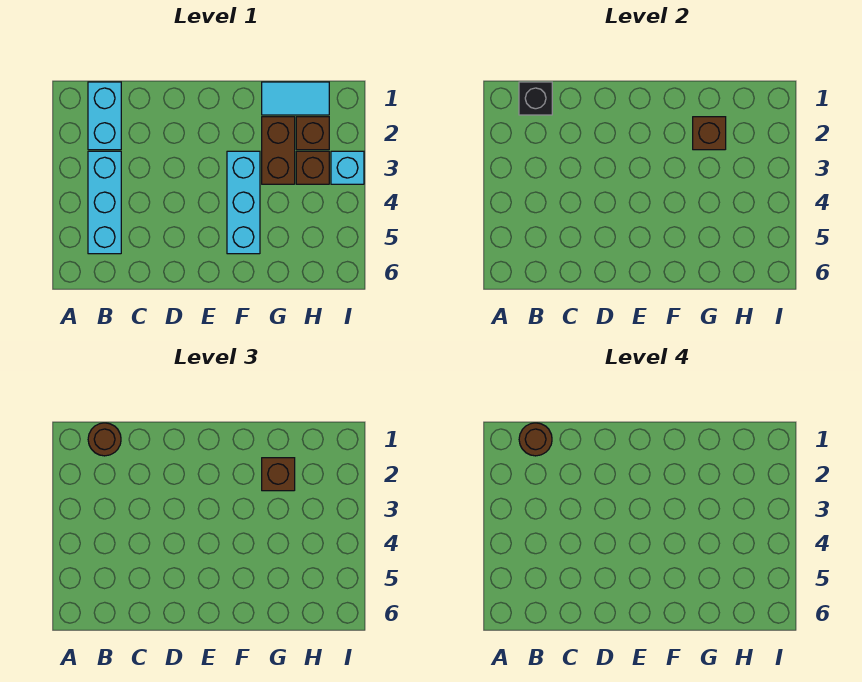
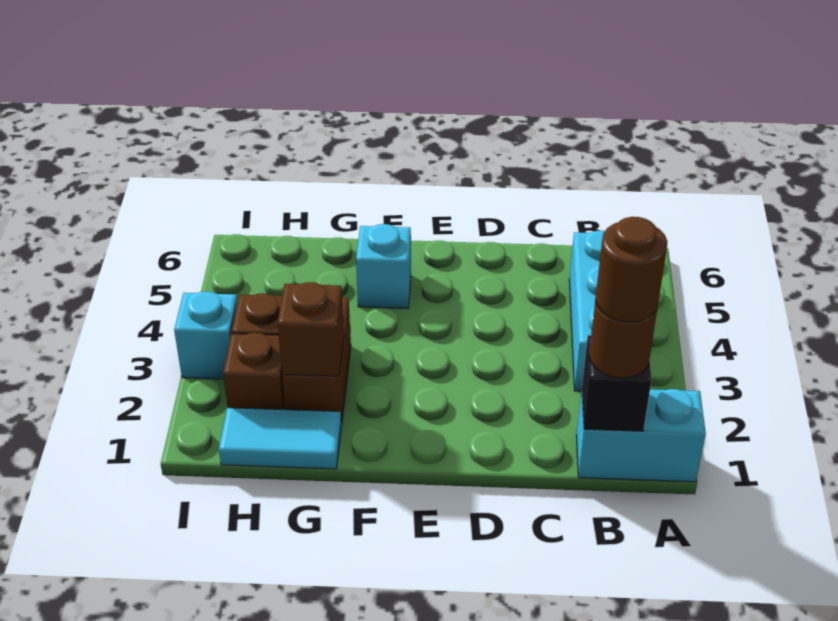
cyan 1x2 brick [88,82,121,150] -> cyan 1x2 brick turned to [576,389,706,482]
cyan 1x3 brick [227,151,260,254] -> cyan 1x1 brick [356,224,411,308]
brown 1x1 brick [262,458,295,491] -> none

